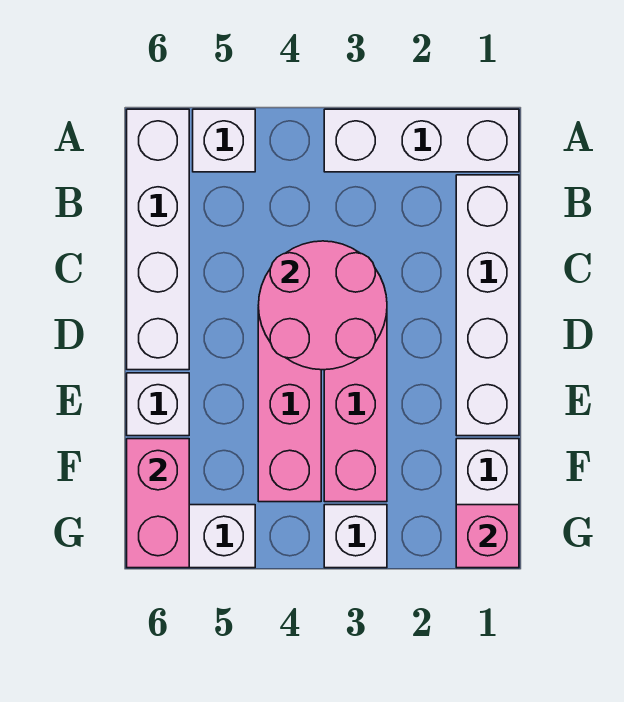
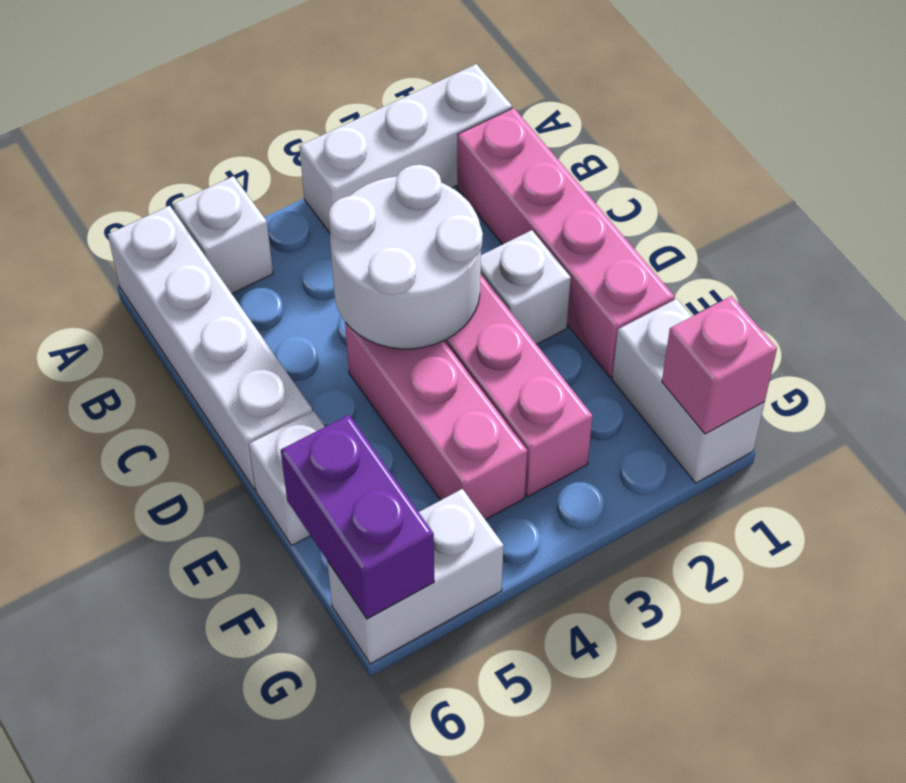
white 1x4 brick [456,175,519,436] -> pink 1x4 brick [457,108,675,377]
pink 2x2 round brick [258,241,387,370] -> white 2x2 round brick [328,165,483,349]
pink 1x2 brick [127,439,189,568] -> purple 1x2 brick [281,415,434,619]
white 1x1 brick [324,505,387,568] -> white 1x1 brick moved to [480,230,571,344]

